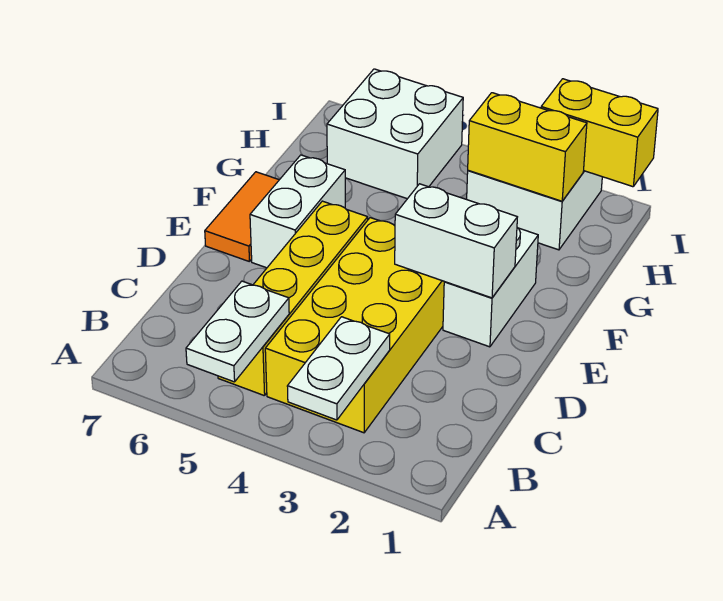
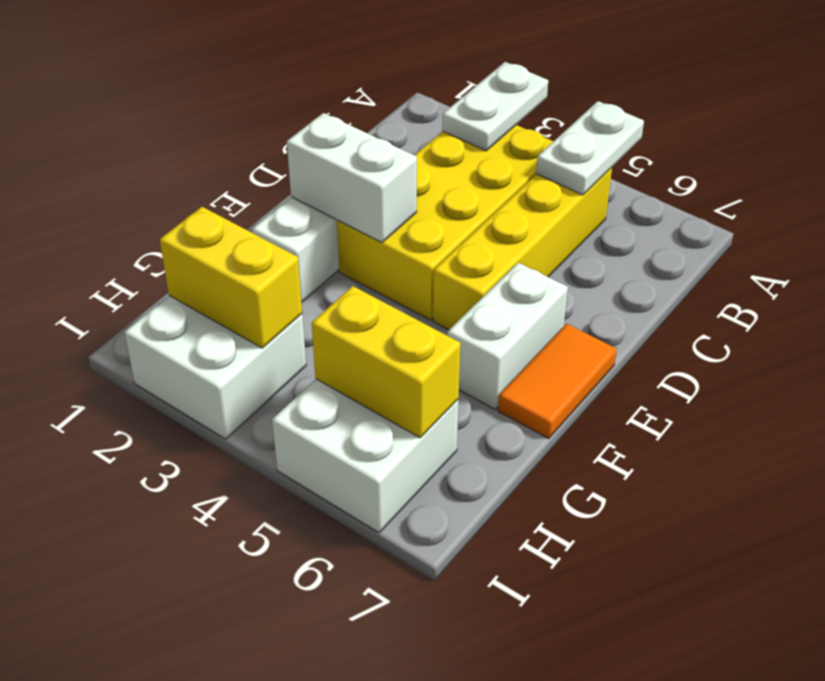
yellow 1x2 brick [541,79,658,187] -> yellow 1x2 brick moved to [312,286,460,438]

